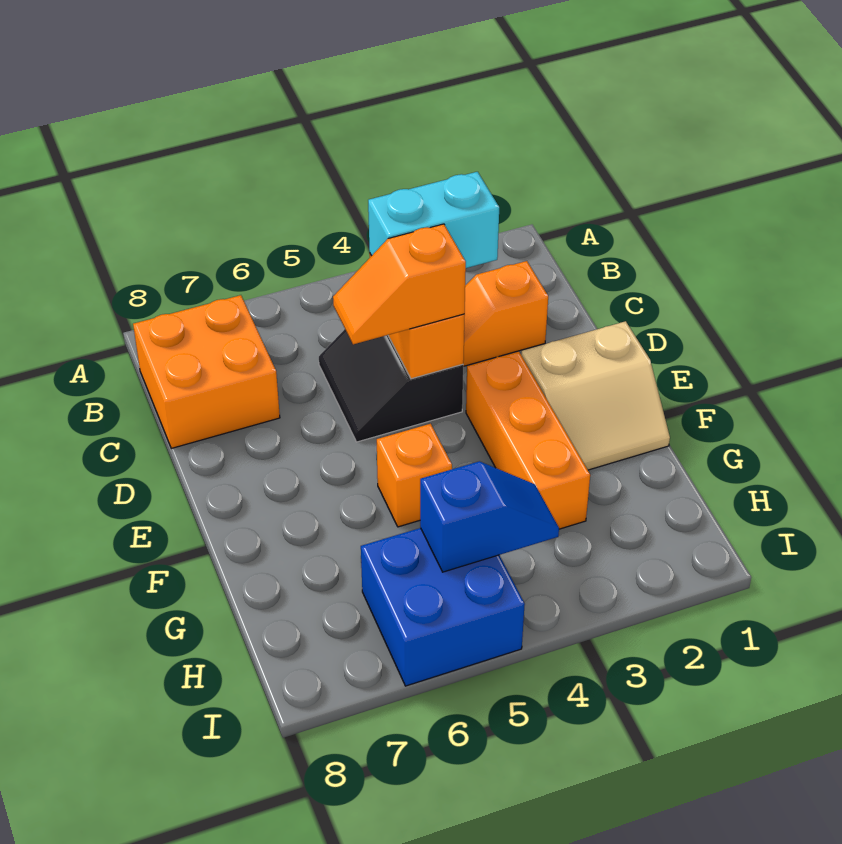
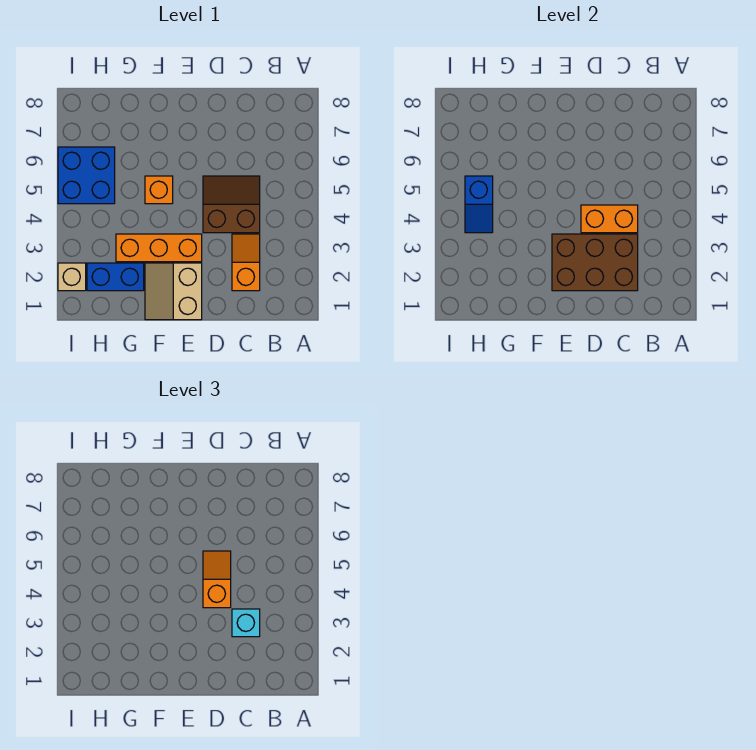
orange 2x2 brick [133,295,280,448] -> none
none -> brown 2x3 brick [552,234,638,291]
cyan 1x2 brick [368,172,499,268] -> cyan 1x1 brick [232,609,260,637]
black 2x2 slope [319,329,463,442] -> brown 2x2 slope [203,176,260,233]
none -> blue 1x2 brick [87,263,144,291]
none -> tan 1x1 brick [58,263,86,291]

